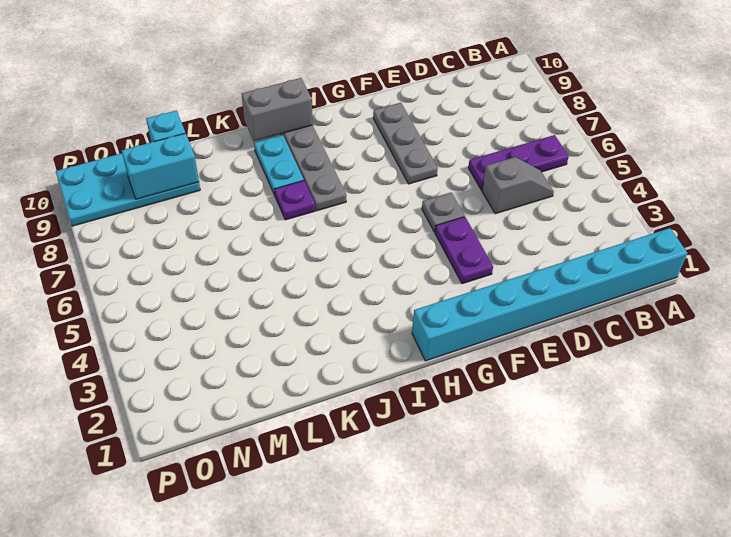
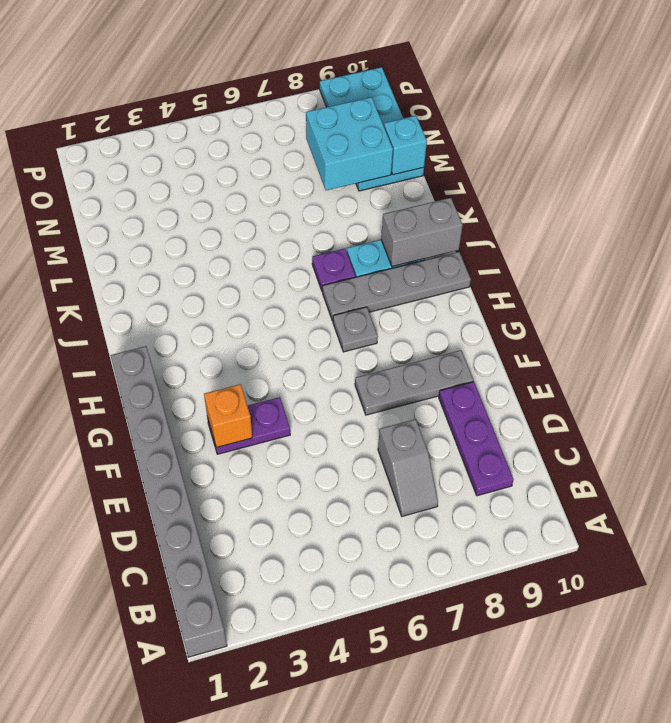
cyan 1x8 brick [412,228,687,361] -> grey 1x8 brick [111,346,227,657]
purple 1x3 plate [468,135,569,190] -> purple 1x3 plate moved to [439,382,513,496]
grey 1x2 slope [482,157,554,214] -> grey 1x2 slope moved to [378,419,438,516]
none -> orange 1x1 brick [204,384,252,447]
grey 1x1 plate [422,192,464,232] -> grey 1x1 plate moved to [333,307,378,352]
grey 1x2 brick [242,78,313,141] -> grey 1x2 brick turned to [381,198,463,267]
cyan 1x2 brick [122,133,199,199] -> cyan 2x2 brick [306,97,393,190]

